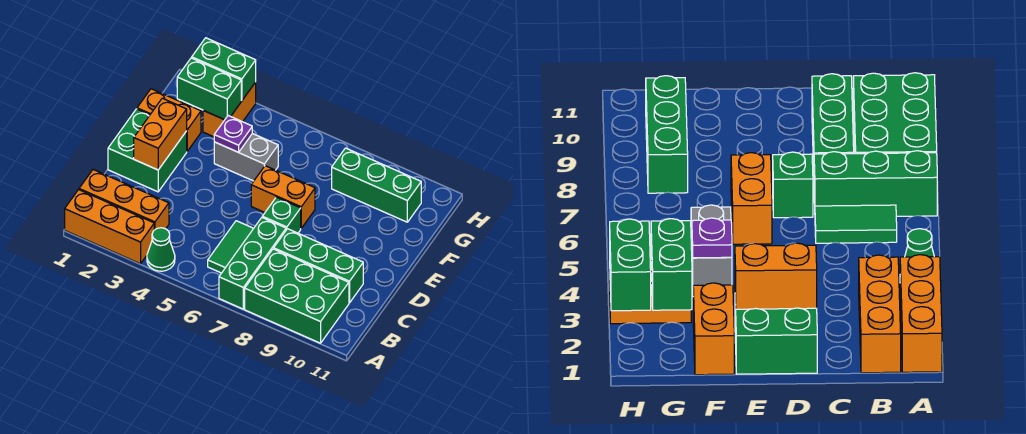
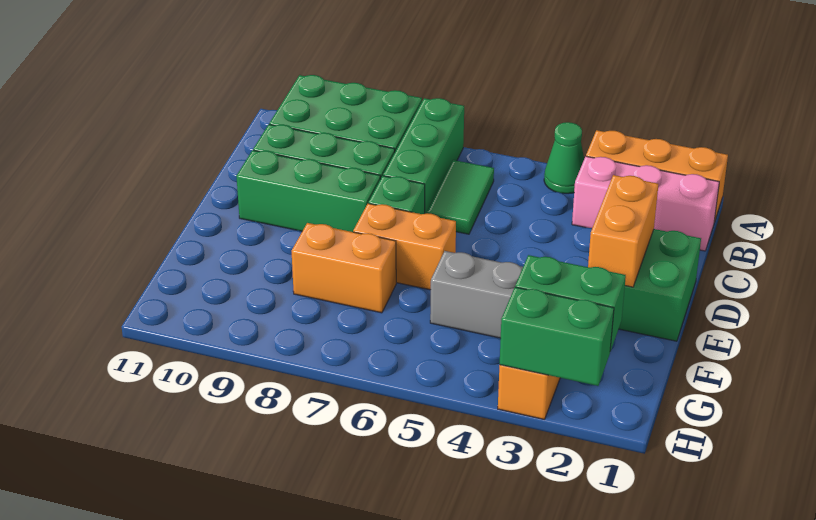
orange 1x3 brick [79,170,169,230] -> pink 1x3 brick [572,156,719,251]
orange 1x2 brick [137,89,201,151] -> orange 1x2 brick moved to [292,223,396,313]
purple 1x1 plate [214,116,252,152] -> none
green 1x3 brick [332,148,421,222] -> green 1x3 brick moved to [236,150,380,232]

